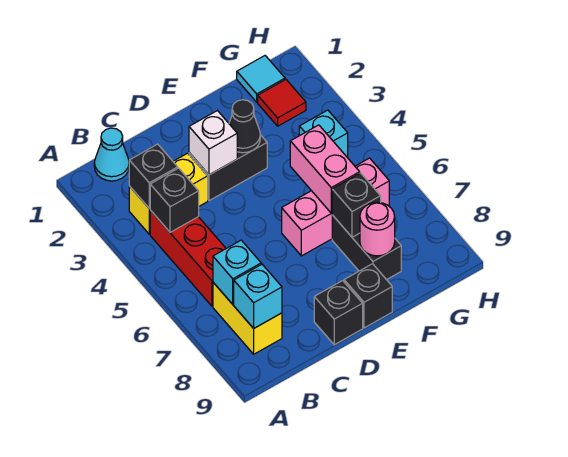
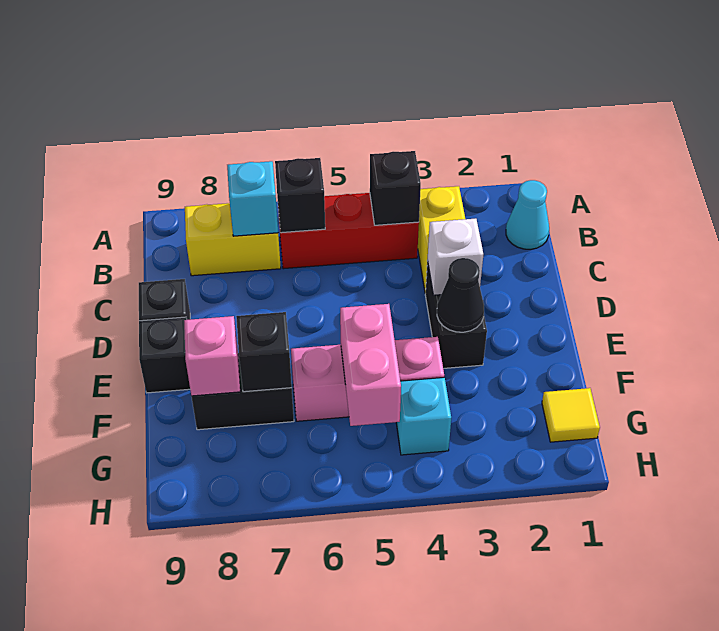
black 1x1 brick [129,144,178,208] -> black 1x1 brick moved to [275,158,325,233]
cyan 1x1 brick [234,264,282,328] -> none
pink 1x3 brick [282,158,389,256] -> pink 1x3 brick turned to [291,337,444,421]
pink 1x2 brick [290,125,360,213] -> pink 1x2 brick turned to [340,304,401,426]
pink 1x1 round brick [360,202,395,256] -> pink 1x1 brick [184,316,240,396]
cyan 1x1 tile [237,56,285,102] -> yellow 1x1 tile [542,388,600,442]
red 1x1 tile [258,80,306,126] -> none

